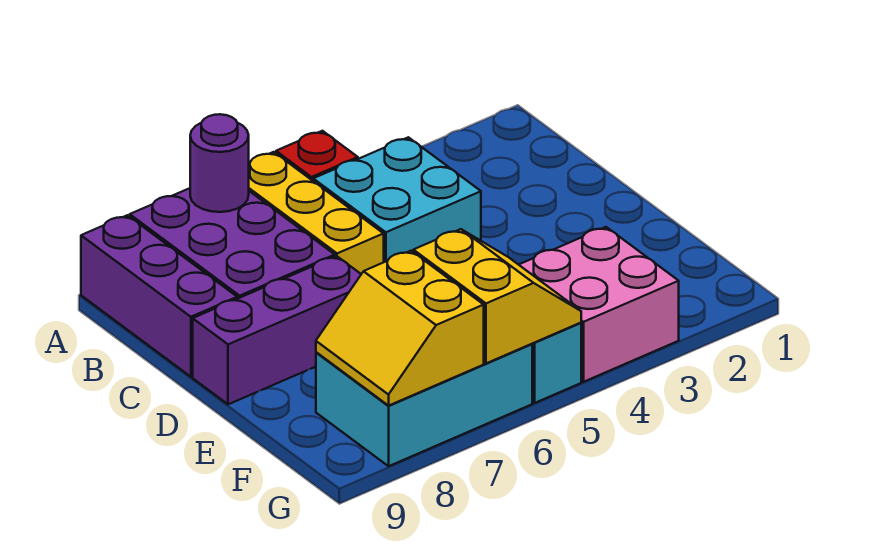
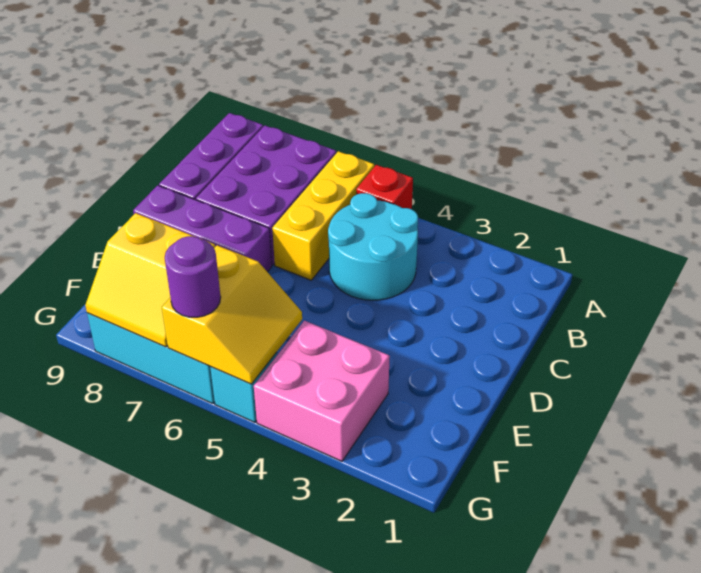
purple 1x1 round brick [190,114,249,212] -> purple 1x1 round brick moved to [165,236,221,317]
cyan 2x2 brick [313,137,481,262] -> cyan 2x2 round brick [328,193,418,300]
yellow 2x2 slope [316,251,484,406] -> yellow 2x2 slope turned to [85,213,215,347]

